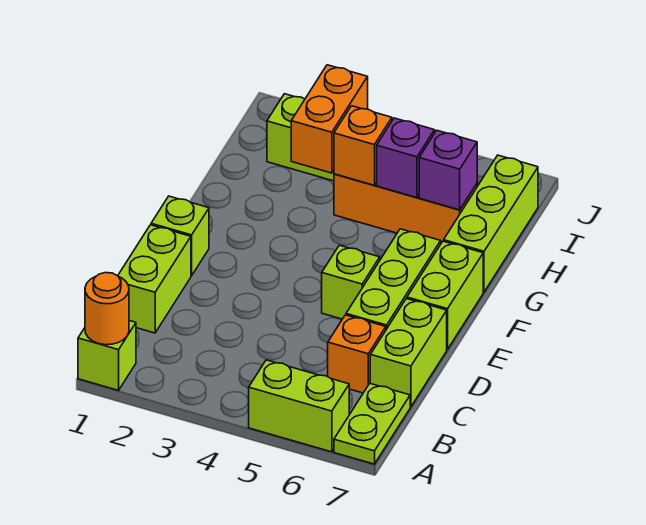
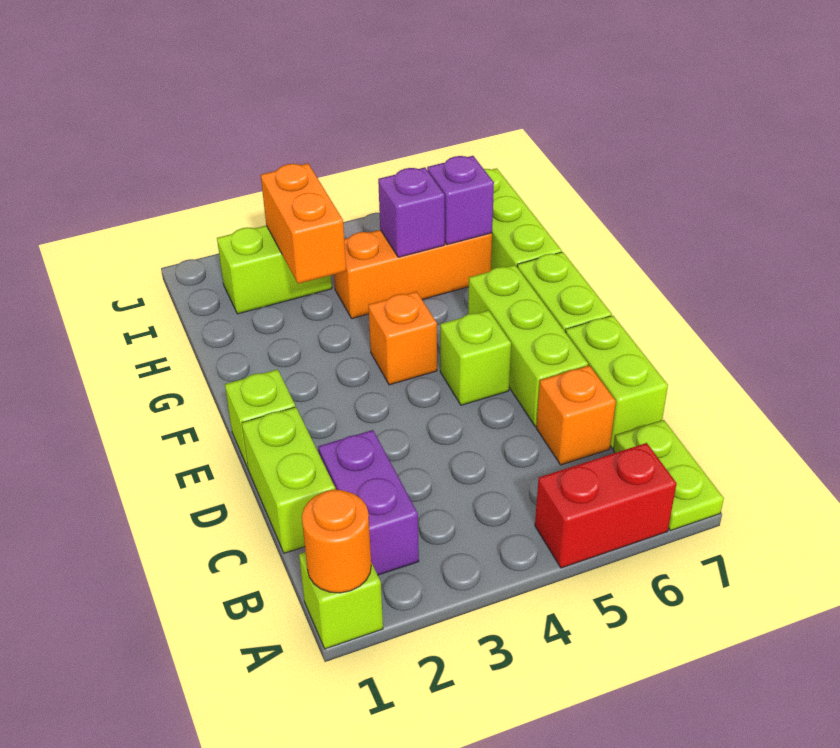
lime 1x2 brick [249,360,349,452] -> red 1x2 brick [535,443,677,568]
none -> purple 1x2 brick [318,430,419,575]
orange 1x1 brick [334,106,392,185] -> orange 1x1 brick moved to [368,292,437,385]

